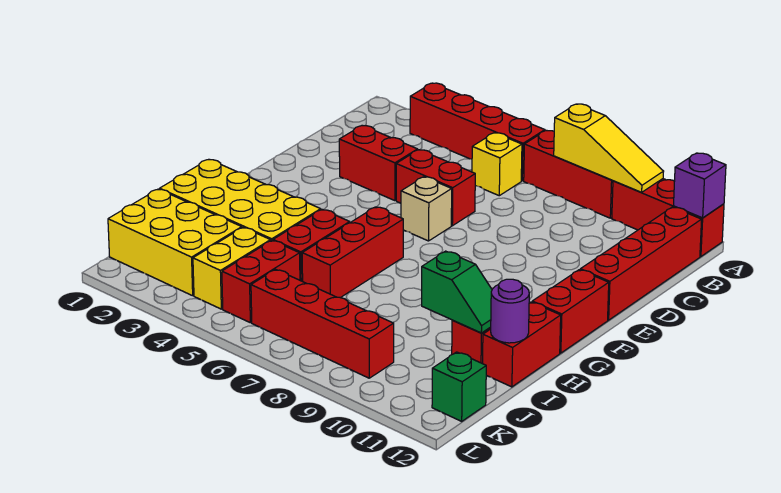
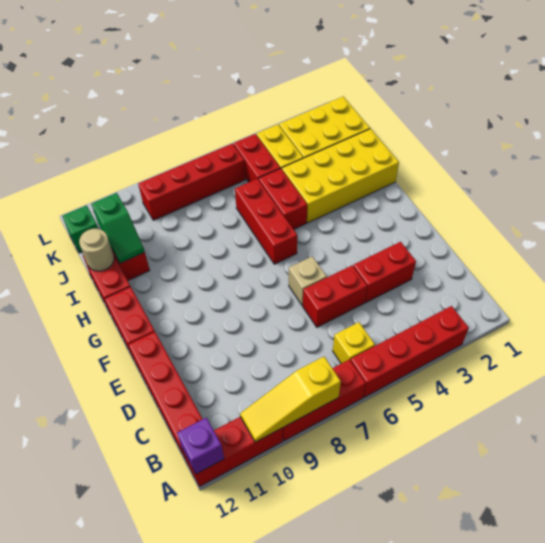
green 1x2 slope [422,251,492,333] -> green 1x2 slope turned to [92,193,145,263]
purple 1x1 round brick [491,279,529,343] -> tan 1x1 round brick [79,229,114,271]

